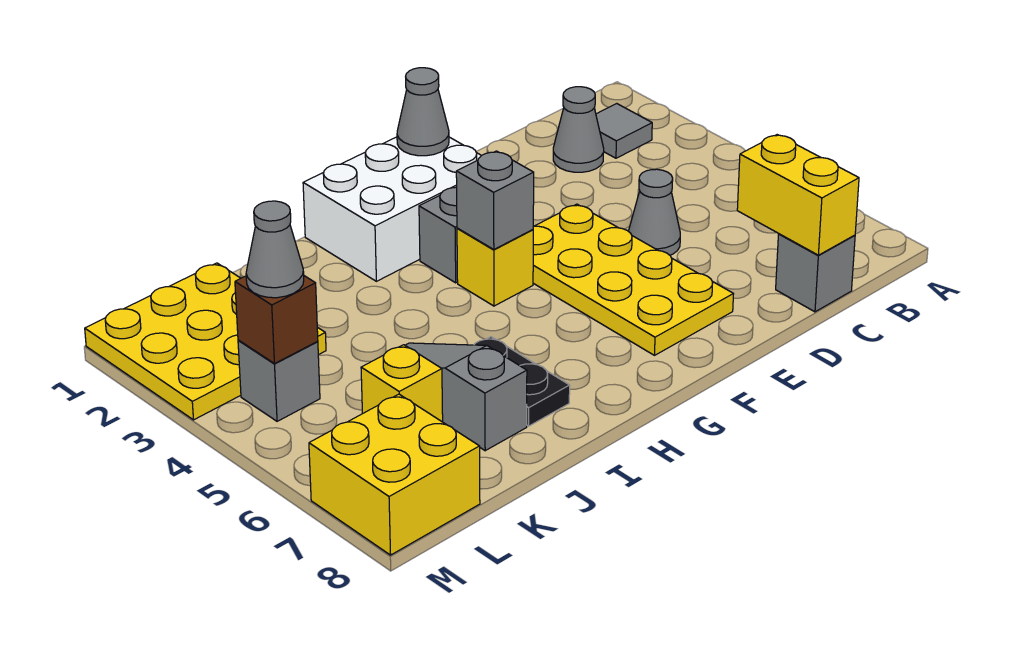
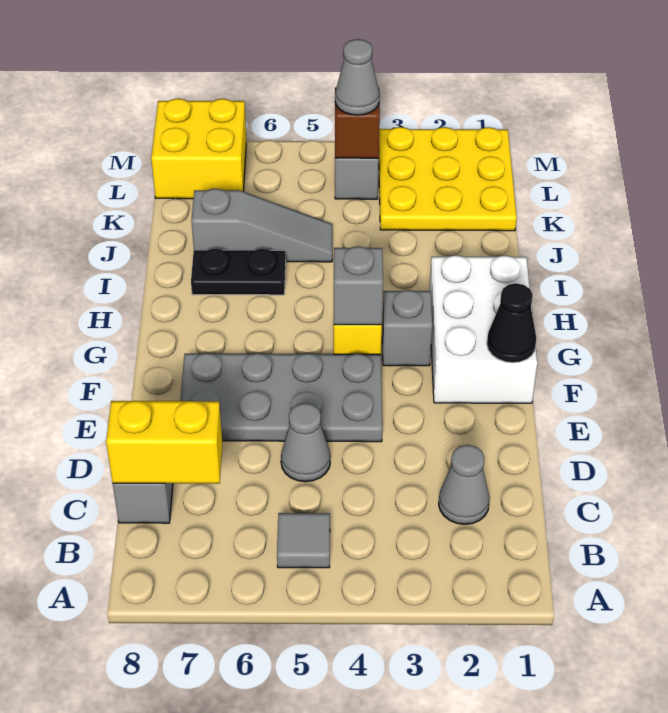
grey 1x1 tile [596,104,652,158] -> grey 1x1 tile moved to [277,513,330,568]
yellow 2x4 plate [533,204,733,355] -> grey 2x4 plate [180,353,382,442]
grey 1x1 cone [397,68,449,156] -> black 1x1 cone [487,283,536,363]
yellow 1x1 brick [361,345,443,422] -> none

